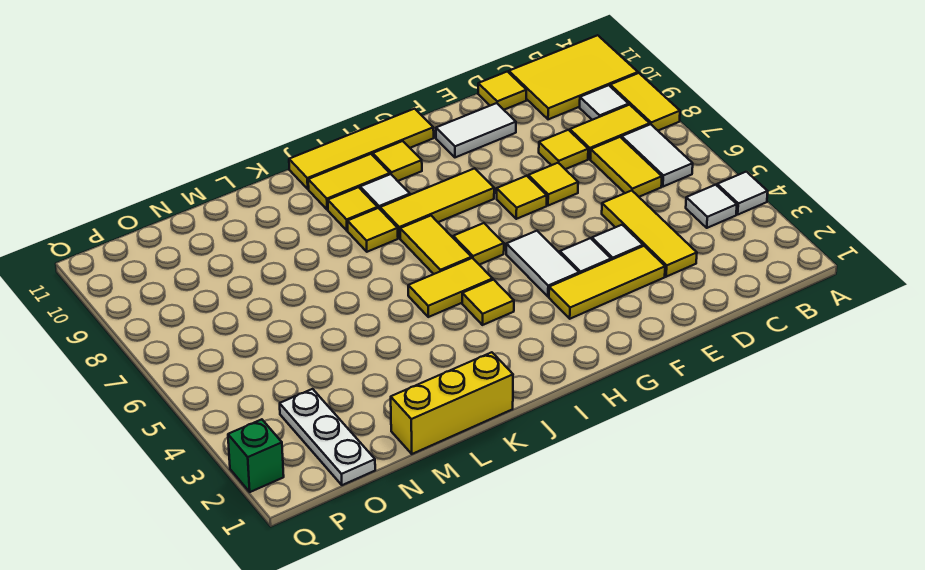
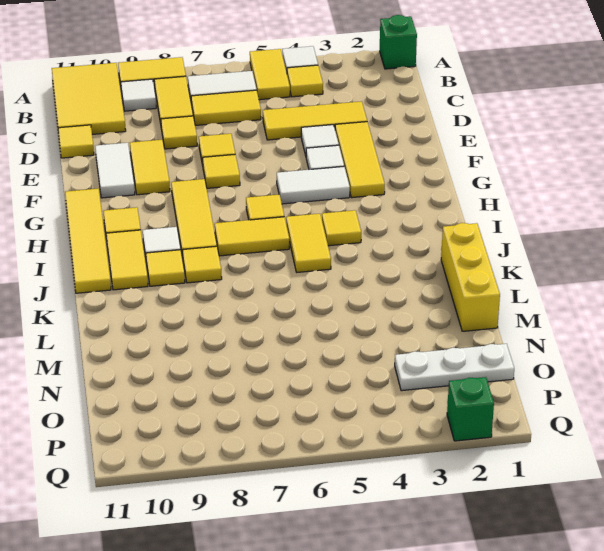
none -> green 1x1 brick [380,15,417,69]
none -> yellow 1x2 tile [250,49,290,100]
white 1x1 tile [686,185,737,228] -> yellow 1x1 tile [287,65,323,97]
none -> yellow 1x2 tile [130,140,170,195]

